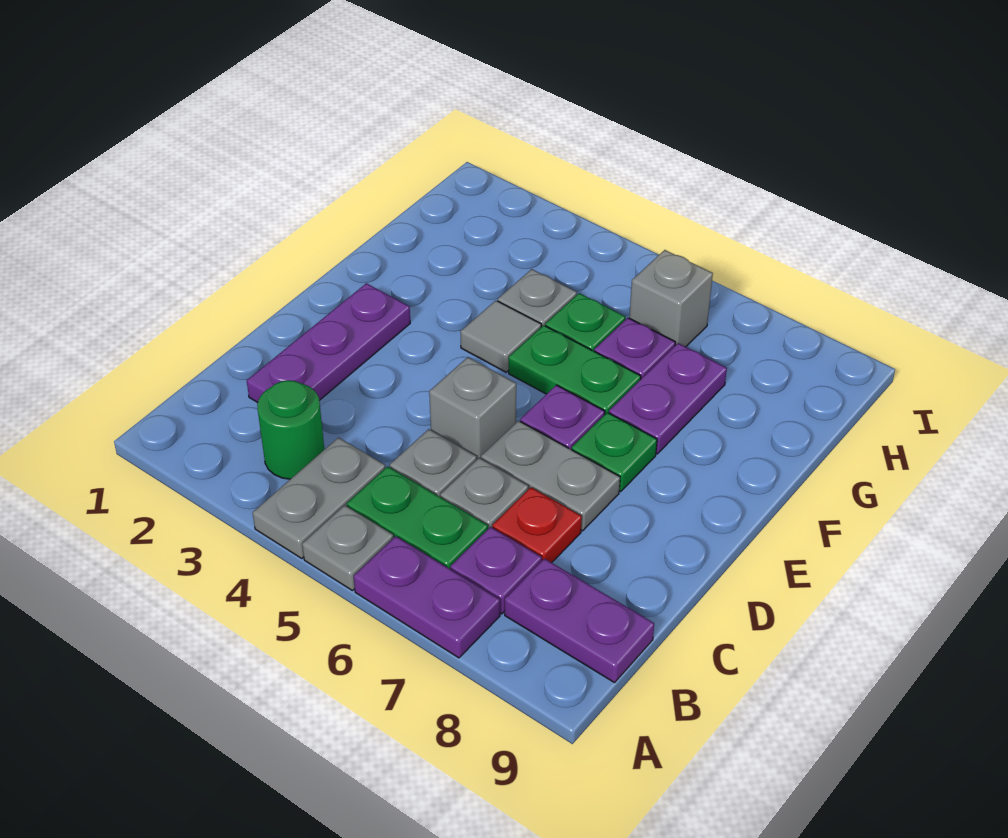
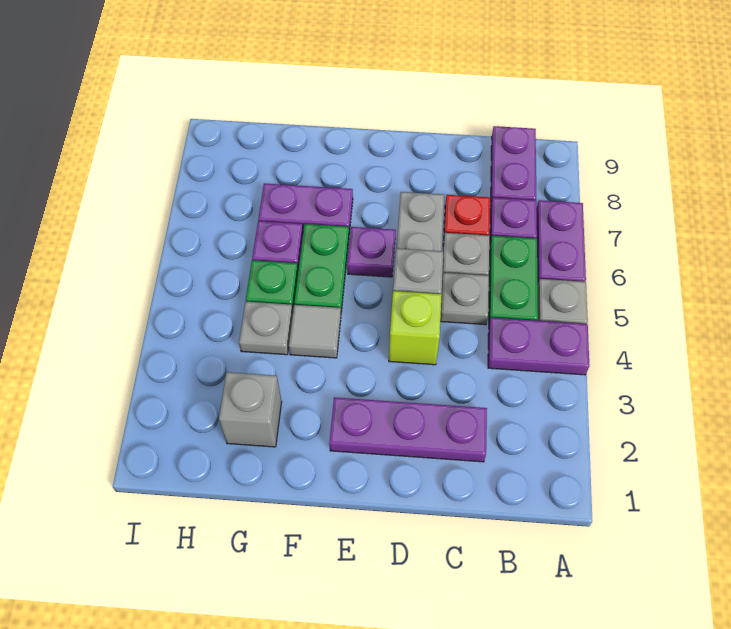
grey 1x2 plate [253,438,385,559] -> purple 1x2 plate [488,318,589,375]
green 1x1 round brick [257,380,324,479] -> none
none -> lime 1x1 brick [389,291,442,365]
green 1x1 plate [572,412,657,492] -> none
grey 1x1 brick [629,250,713,347] -> grey 1x1 brick moved to [219,372,282,447]

